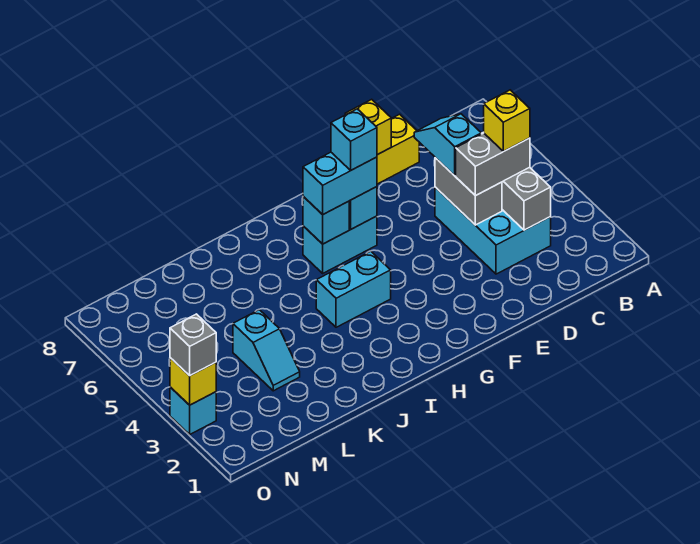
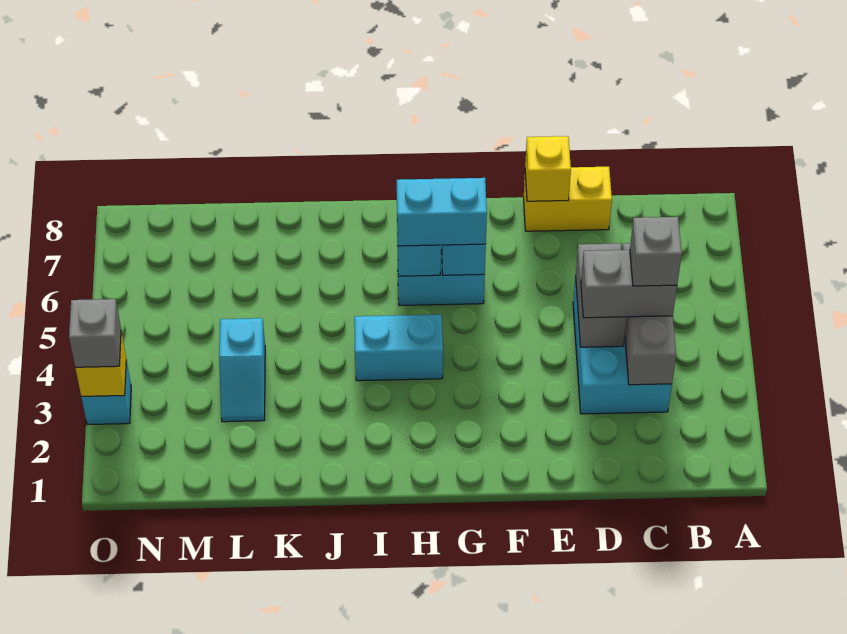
yellow 1x1 brick [484,90,530,152] -> grey 1x1 brick [630,217,682,286]
cyan 1x2 slope [414,114,481,176] -> none
cyan 1x1 brick [331,109,377,170] -> none

